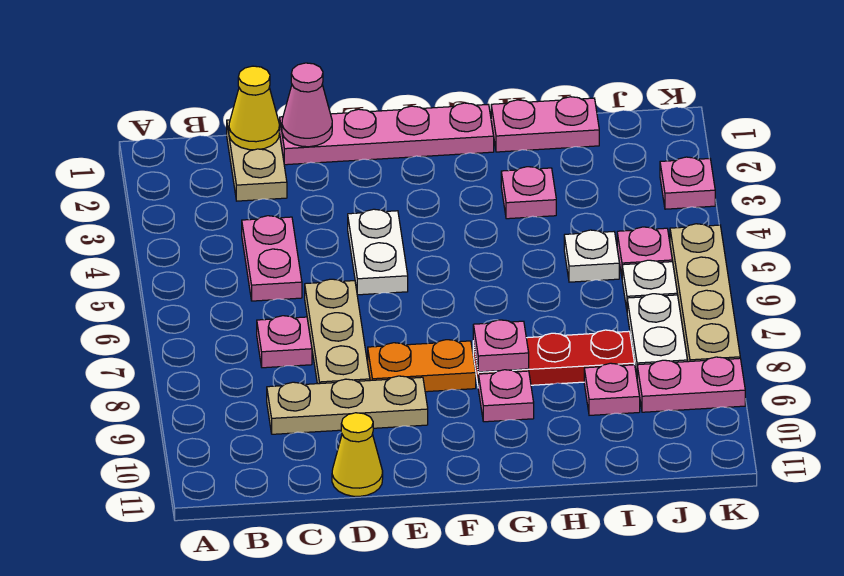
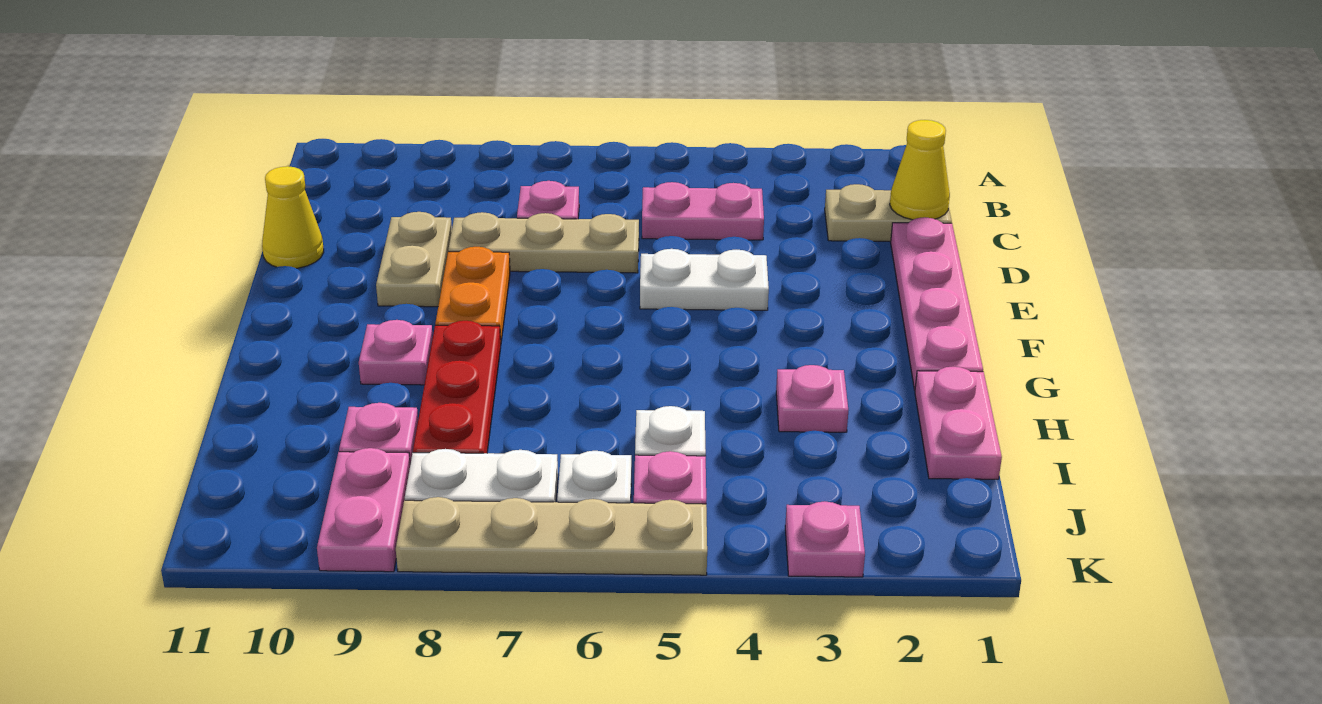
tan 1x3 plate [267,376,428,434] -> tan 1x2 plate [376,212,452,307]
pink 1x1 cone [282,63,332,147] -> none
pink 1x1 plate [473,320,529,372] -> none

